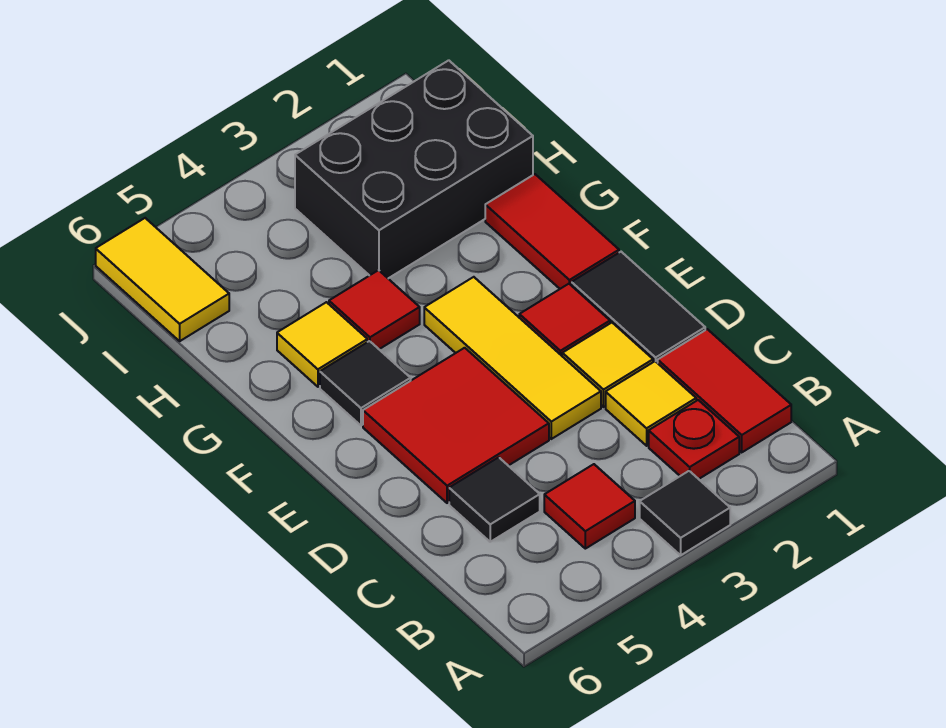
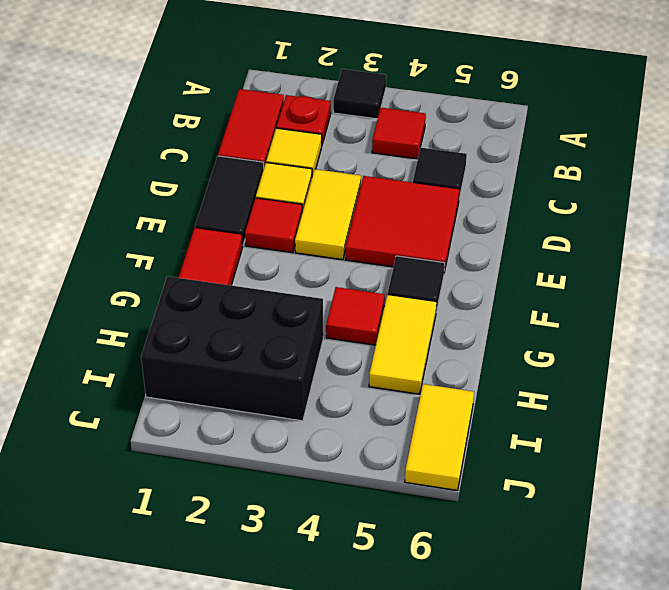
yellow 1x3 tile [424,277,601,439] -> yellow 1x2 tile [295,169,361,260]
yellow 1x1 tile [277,302,367,387] -> yellow 1x2 tile [369,295,437,394]

